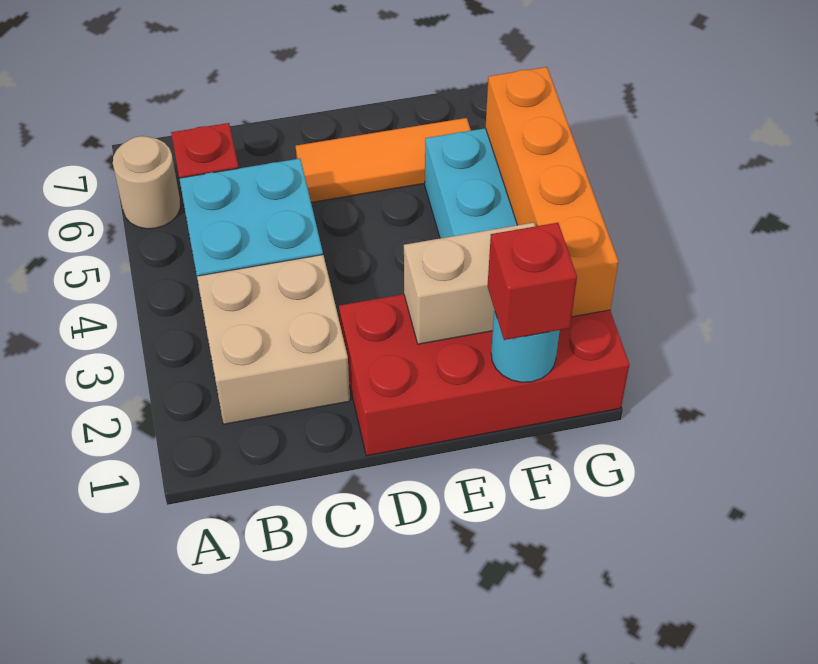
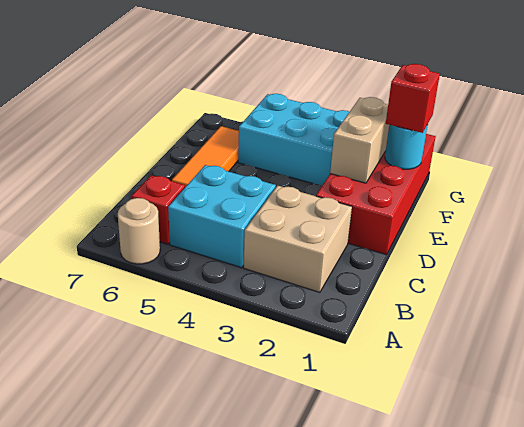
orange 1x4 brick [486,67,618,317] -> none

